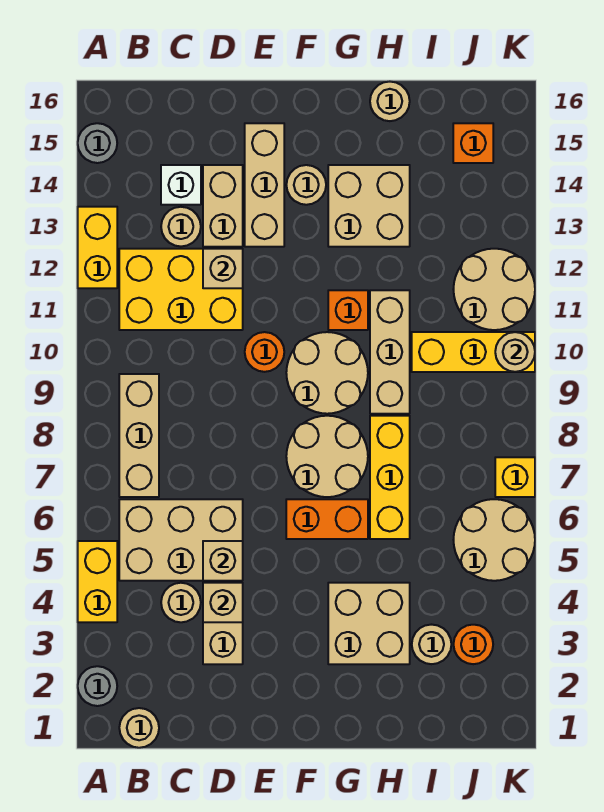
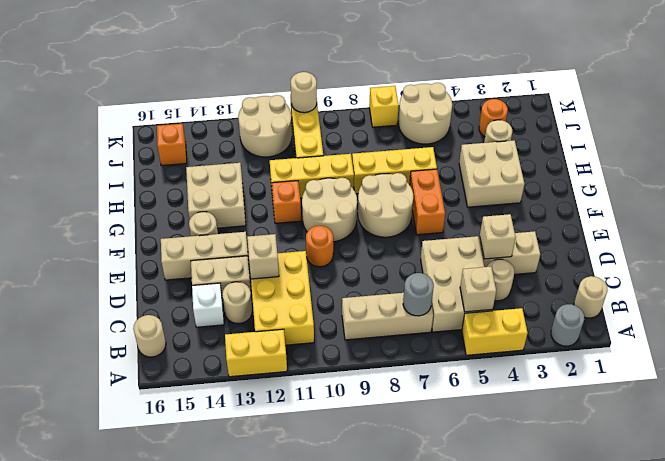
grey 1x1 round brick [78,123,117,163] -> grey 1x1 round brick moved to [403,273,434,316]
tan 1x1 brick [203,541,243,581] -> tan 1x1 brick moved to [460,267,496,312]
tan 1x3 brick [370,290,410,414] -> yellow 1x3 brick [270,154,354,198]
tan 1x1 round brick [370,82,410,121] -> tan 1x1 round brick moved to [133,315,166,357]

